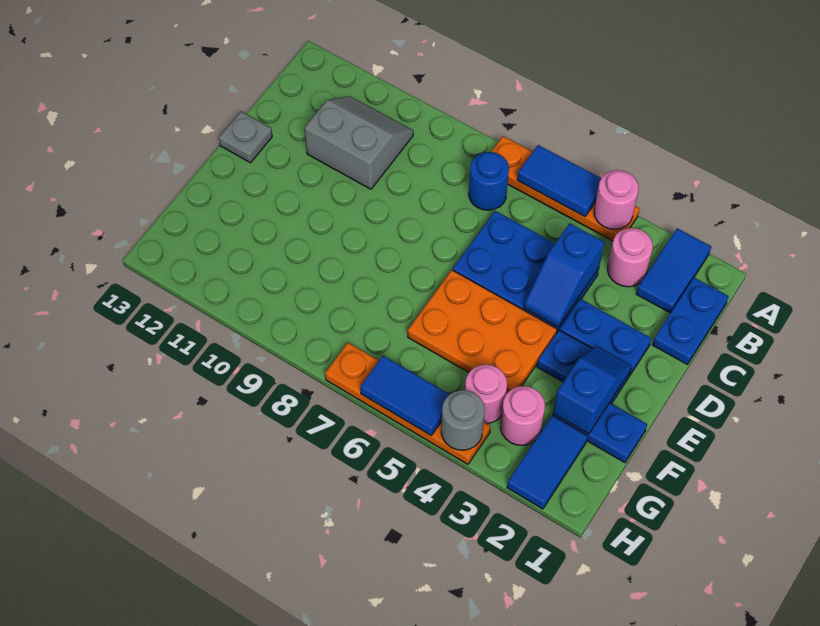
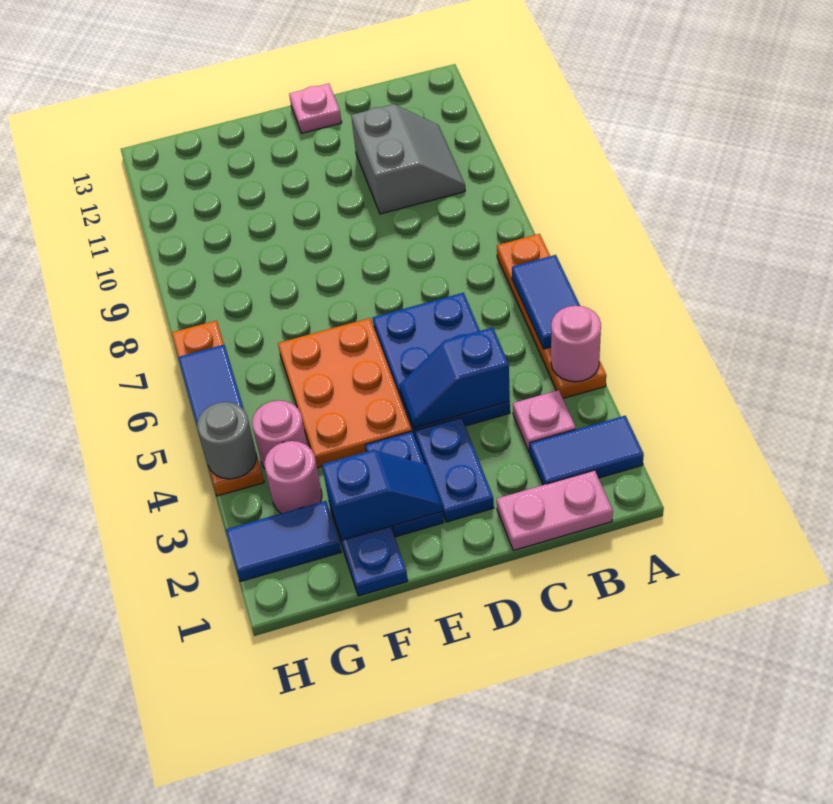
blue 1x2 plate [652,278,729,365] -> pink 1x2 plate [497,470,613,550]
pink 1x1 round brick [608,228,653,287] -> pink 1x1 plate [513,390,576,452]
blue 1x1 round brick [469,152,509,210] -> none
grey 1x1 plate [219,112,272,163] -> pink 1x1 plate [289,84,342,133]

